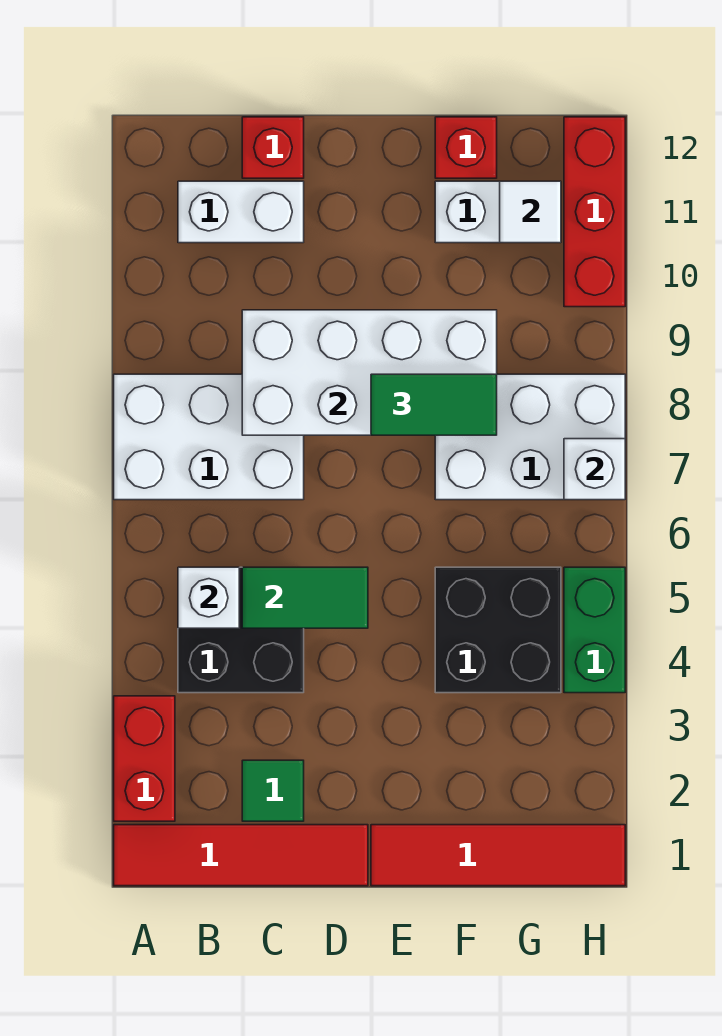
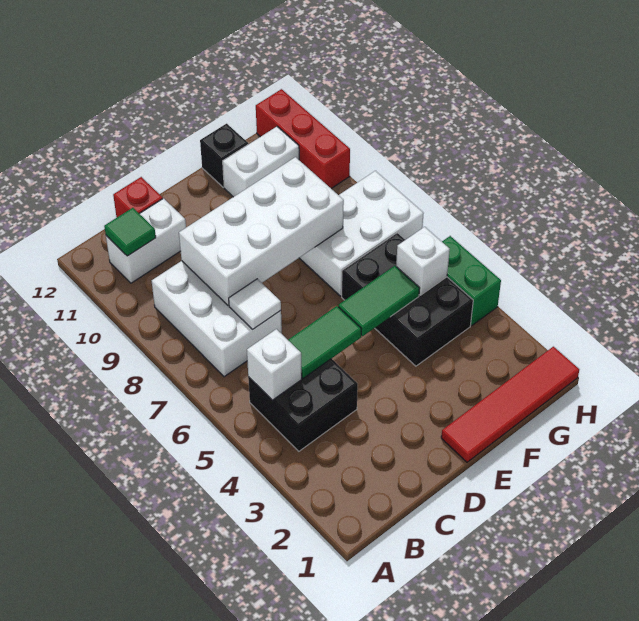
red 1x4 tile [114,825,368,886] -> none
red 1x2 brick [114,696,175,821] -> none
white 2x3 brick [114,374,304,500] -> white 2x3 brick turned to [152,261,282,377]
green 1x1 tile [242,760,304,821] -> green 1x1 tile moved to [104,208,156,256]
green 1x2 tile [371,374,497,435] -> green 1x2 tile moved to [338,266,420,336]
black 2x2 brick [435,567,561,693] -> black 2x3 brick [342,233,473,366]
red 1x1 brick [435,117,497,178] -> black 1x1 brick [200,124,248,187]
white 1x1 tile [500,181,561,243] -> white 1x1 tile moved to [229,279,281,329]
white 1x1 brick [564,439,625,500] -> white 1x1 brick moved to [396,227,450,295]

